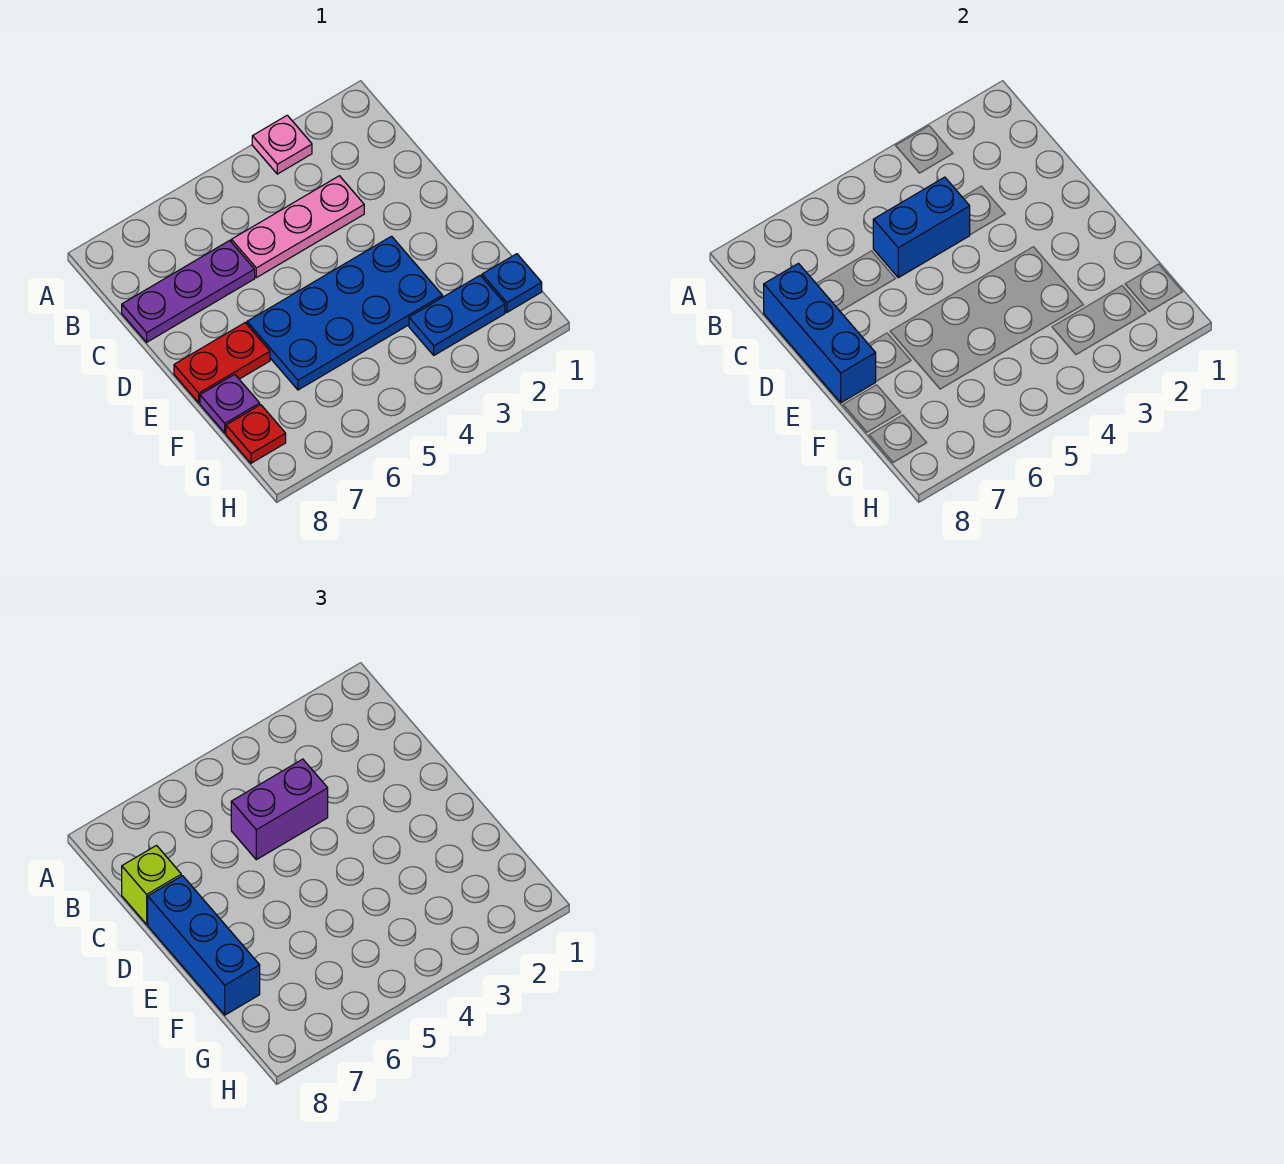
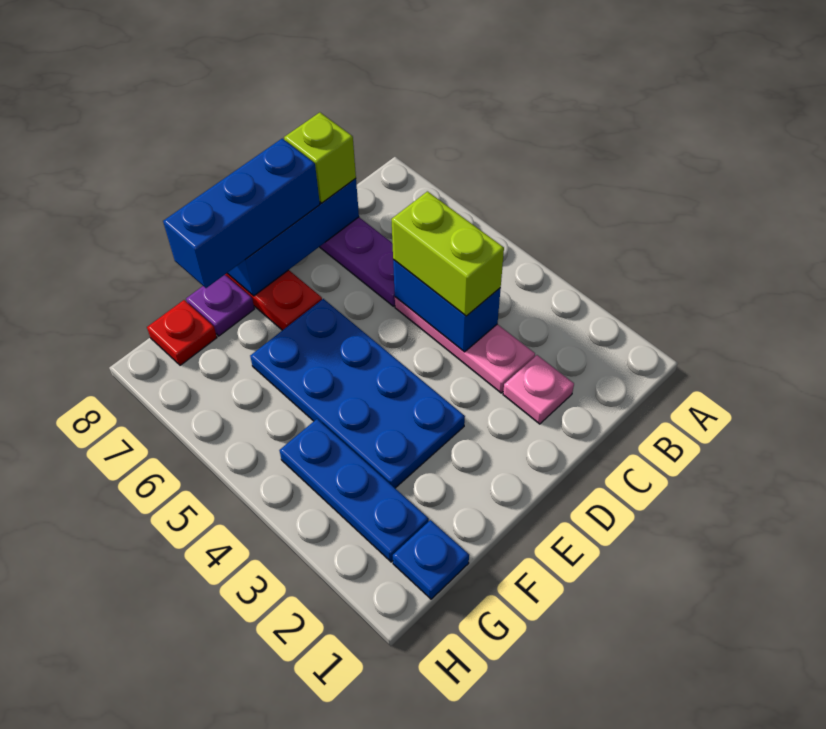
pink 1x1 plate [252,115,312,174] -> pink 1x1 plate moved to [503,355,574,424]
purple 1x2 brick [231,759,328,860] -> lime 1x2 brick [391,191,504,316]
blue 1x2 plate [409,275,505,355] -> blue 1x3 plate [279,419,429,562]

